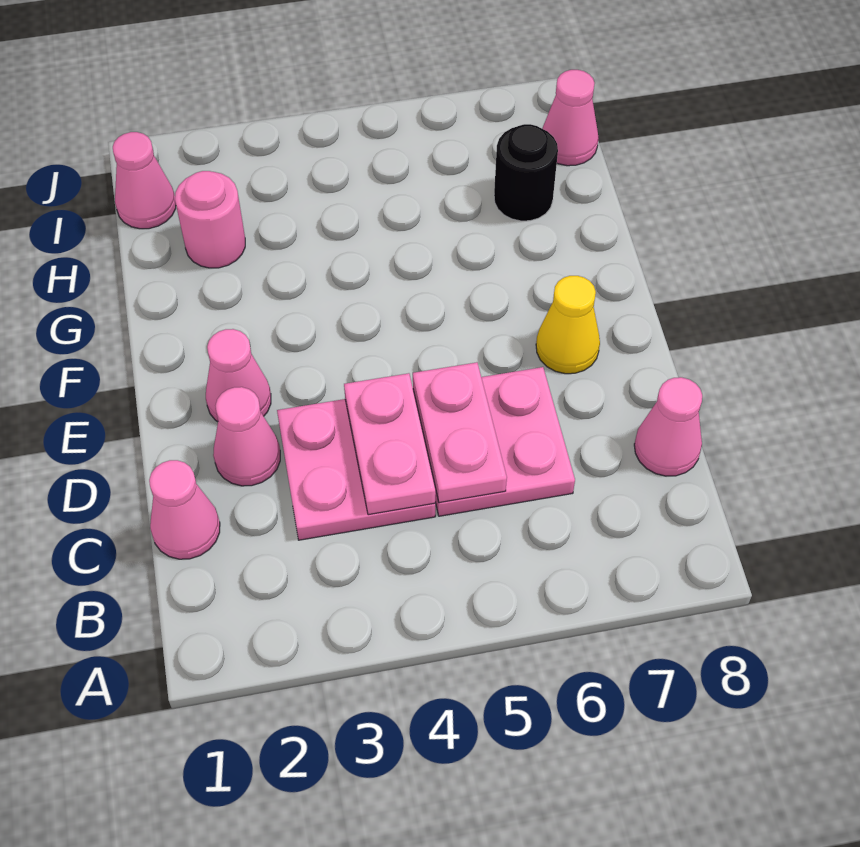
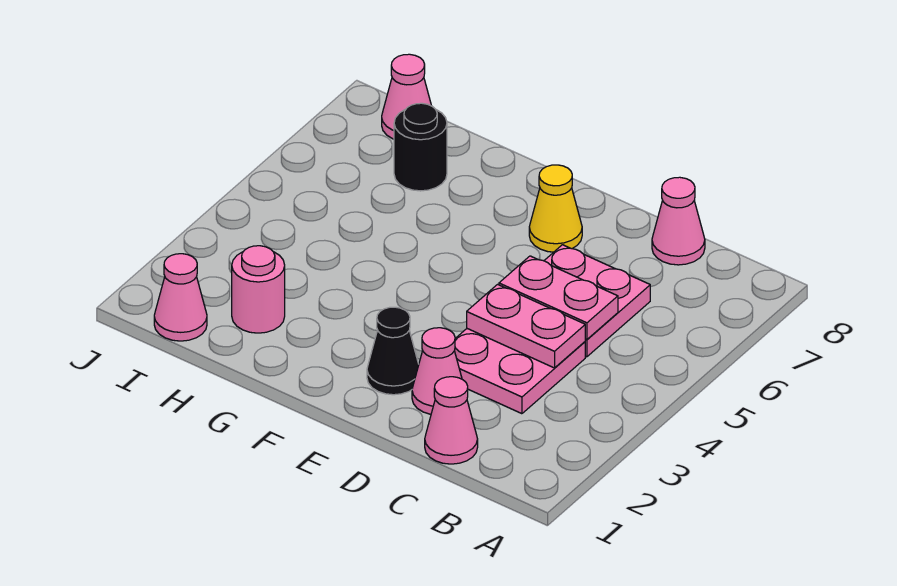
pink 1x1 cone [206,329,271,422] -> black 1x1 cone [367,307,419,395]

